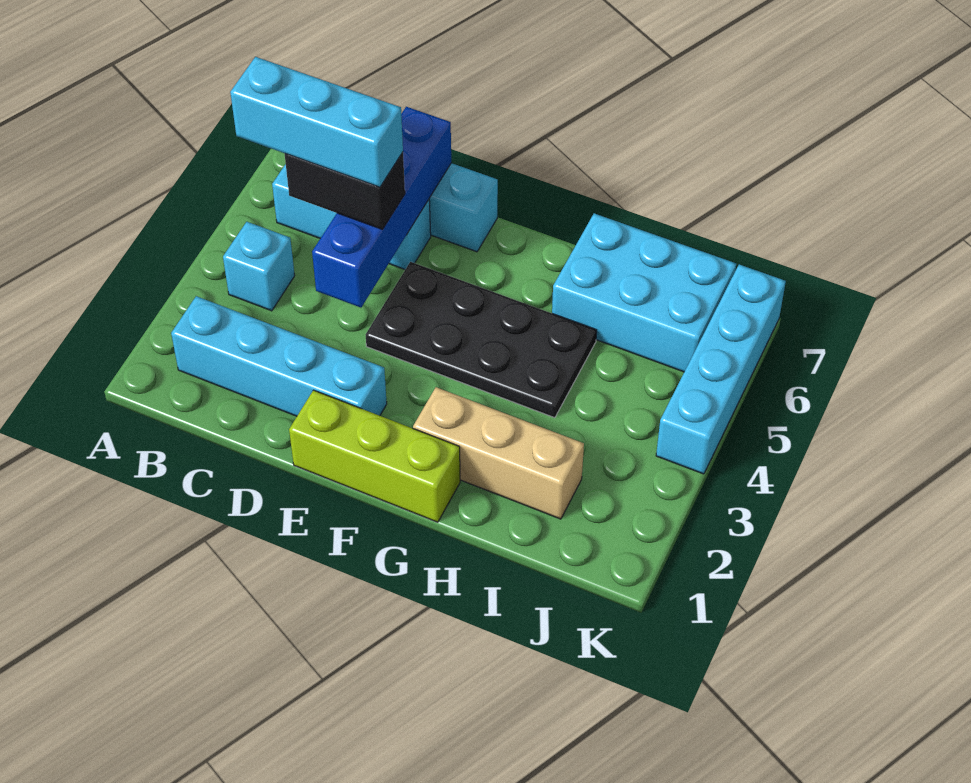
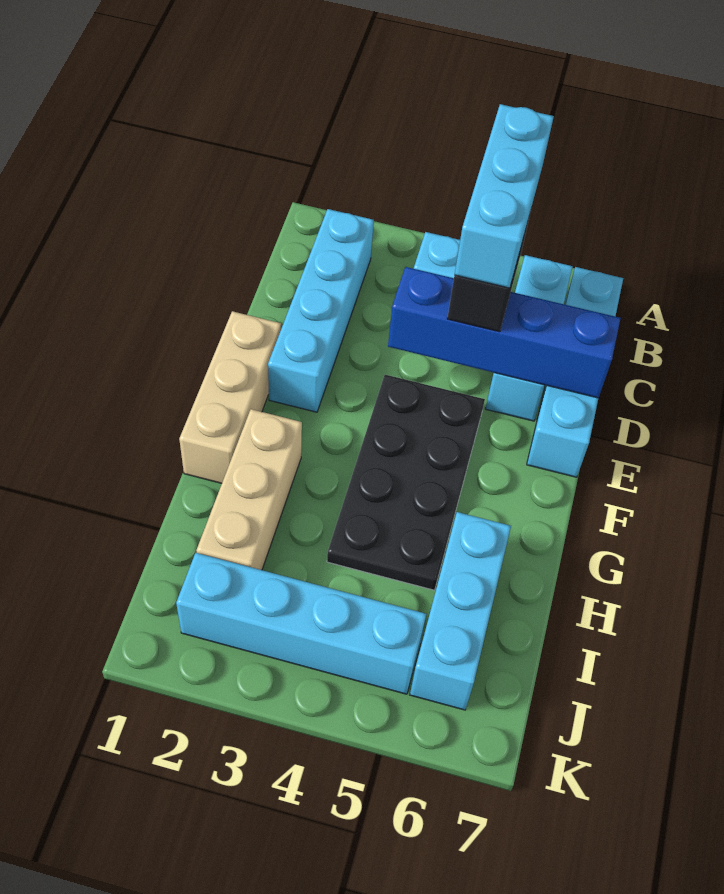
lime 1x3 brick [289,390,460,522] -> tan 1x3 brick [179,311,281,483]
cyan 2x3 brick [552,213,736,372] -> cyan 1x3 brick [410,512,511,710]
cyan 1x4 brick [656,264,786,474] -> cyan 1x4 brick moved to [176,553,426,694]

